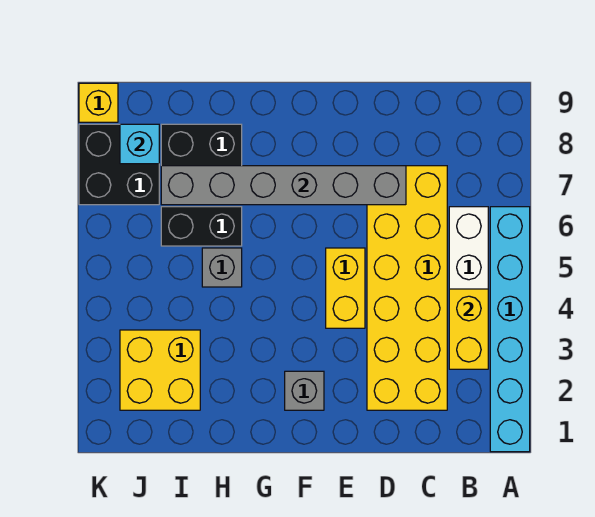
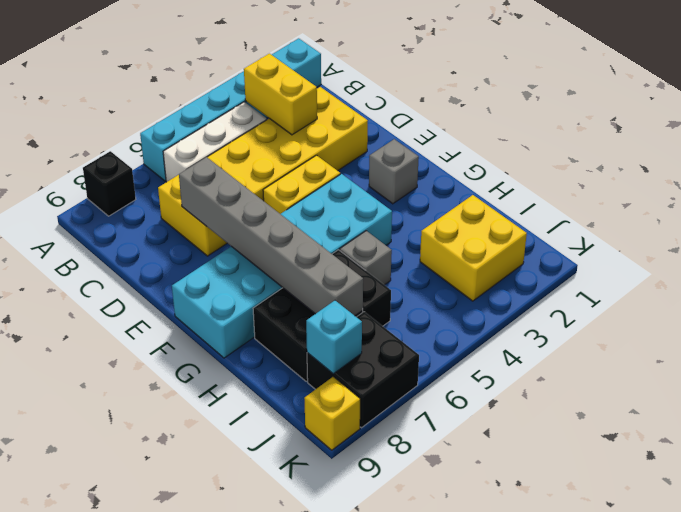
none -> black 1x1 brick [83,151,136,216]
yellow 1x2 brick [449,289,488,369] -> yellow 1x2 brick turned to [244,53,317,135]
none -> cyan 2x6 brick [172,174,392,358]

